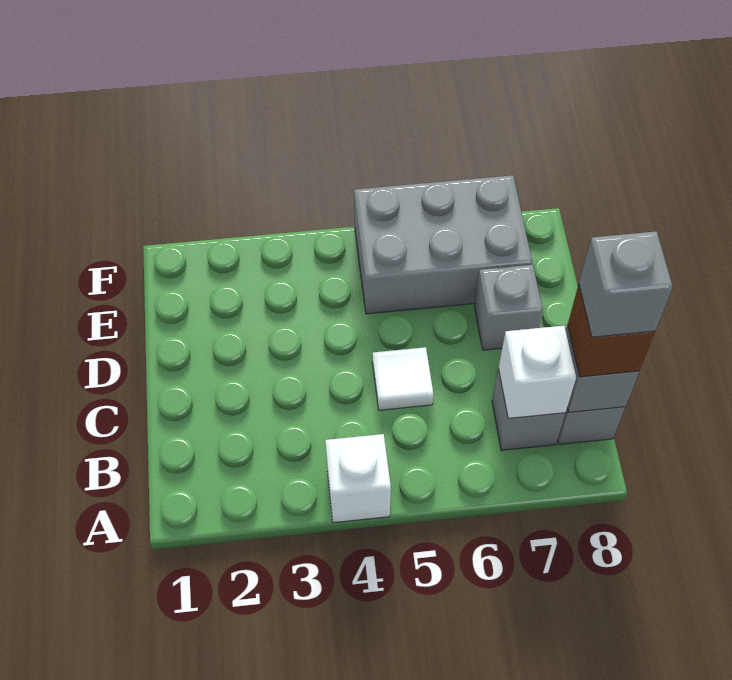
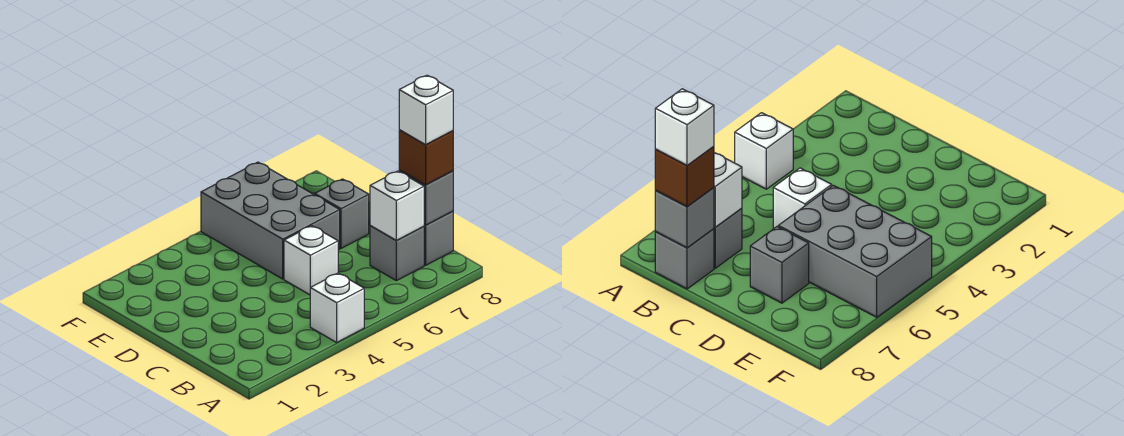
grey 1x1 brick [579,231,673,337] -> white 1x1 brick [399,75,453,145]
white 1x1 tile [372,347,434,410] -> white 1x1 brick [284,226,338,295]
grey 2x3 brick [354,175,532,314] -> grey 2x3 brick turned to [201,162,340,279]

